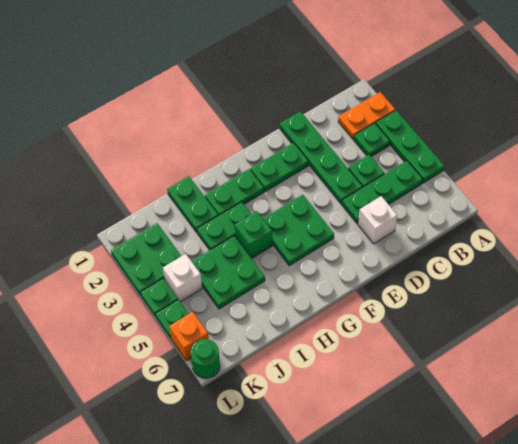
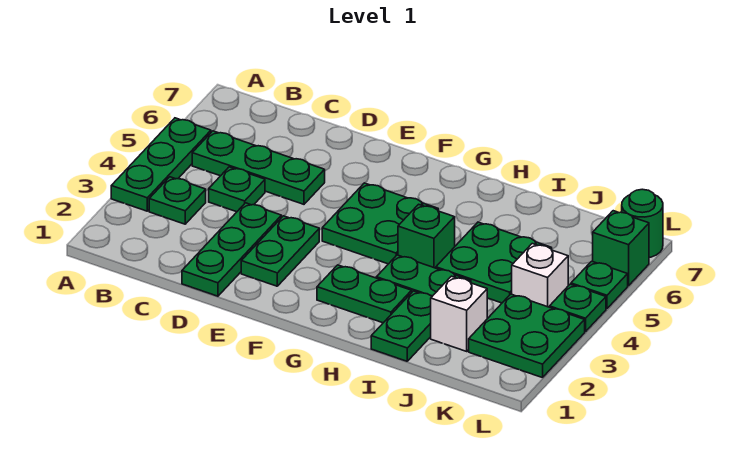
orange 1x2 plate [338,92,395,139] -> none
green 1x4 plate [280,111,363,204] -> green 1x3 plate [182,203,282,296]
white 1x1 brick [358,196,397,244] -> white 1x1 brick moved to [431,276,487,351]
green 1x2 plate [250,143,309,192] -> green 1x2 plate turned to [241,216,319,286]
orange 1x1 brick [169,312,209,361] -> green 1x1 brick [593,211,649,286]

